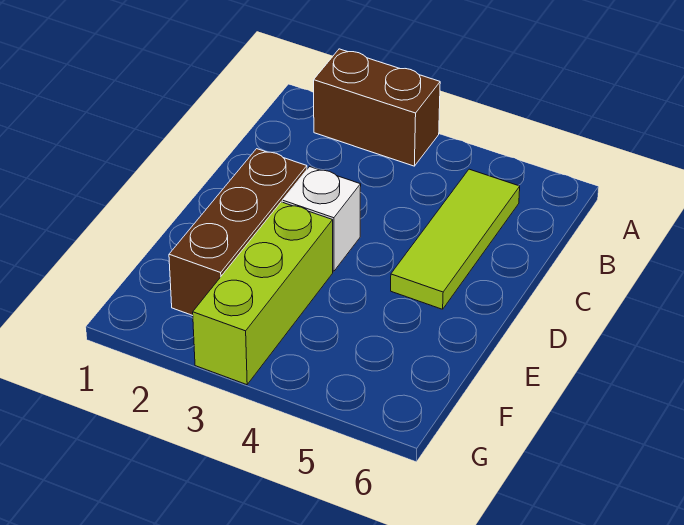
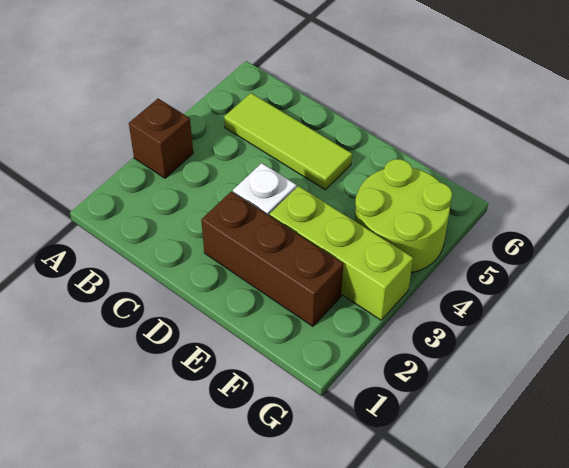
brown 1x2 brick [314,49,440,166] -> brown 1x1 brick [129,99,193,178]
none -> lime 2x2 round brick [355,159,452,273]

